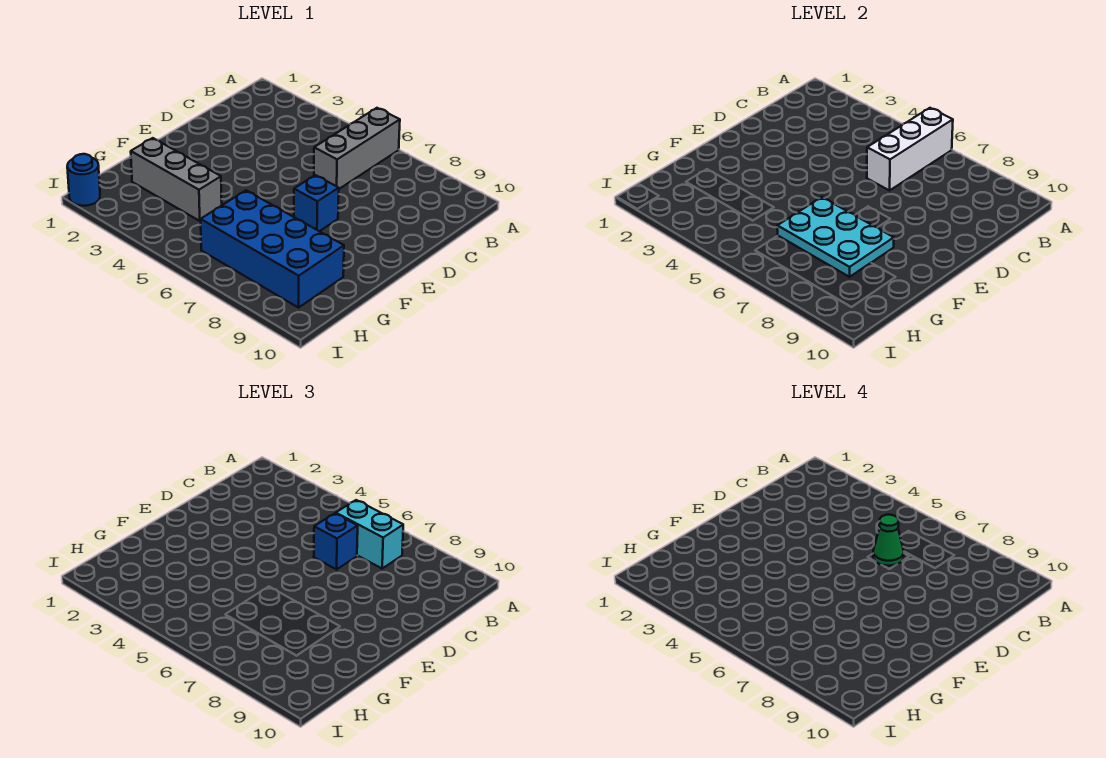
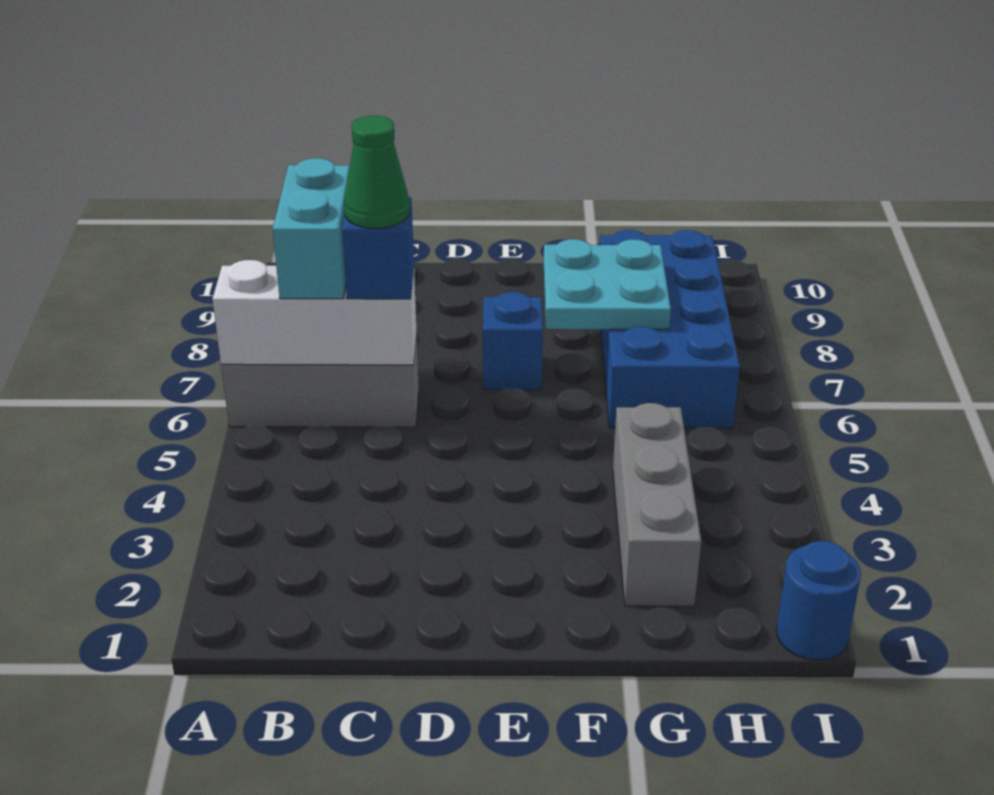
cyan 2x3 plate [777,197,894,277] -> cyan 2x2 plate [544,239,671,329]

